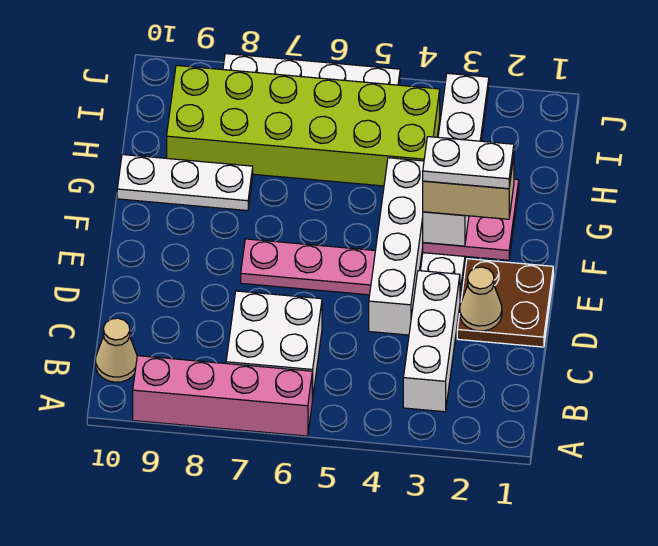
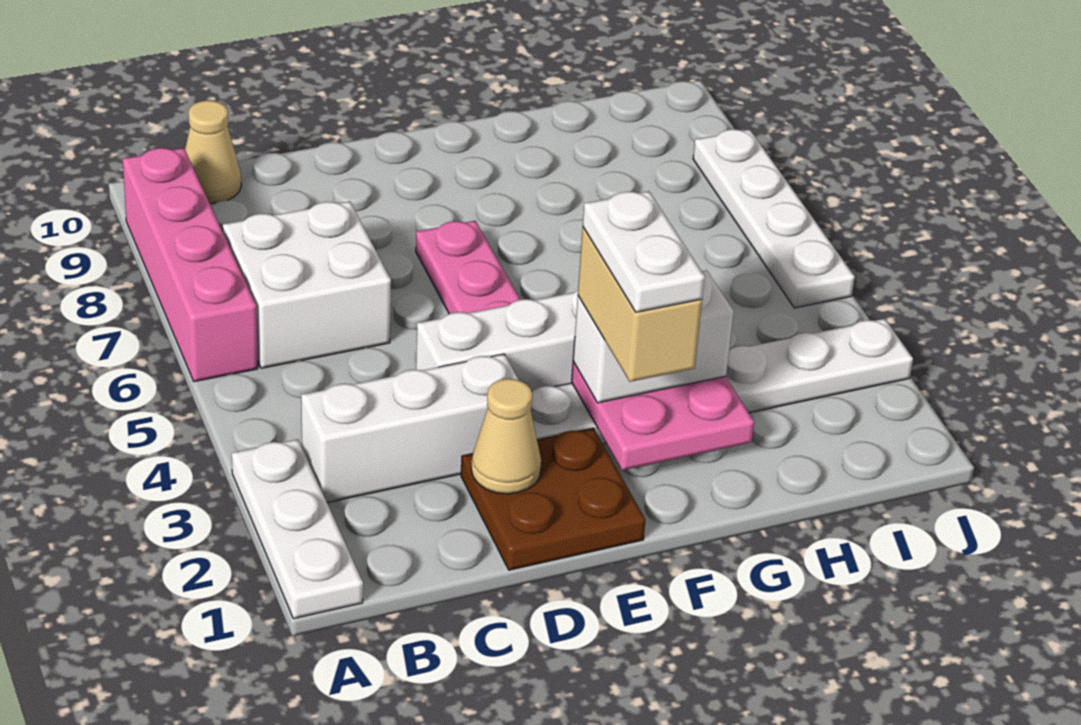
white 1x3 plate [117,155,253,211] -> white 1x3 plate moved to [232,439,363,619]
lime 2x6 brick [167,65,440,186] -> none

